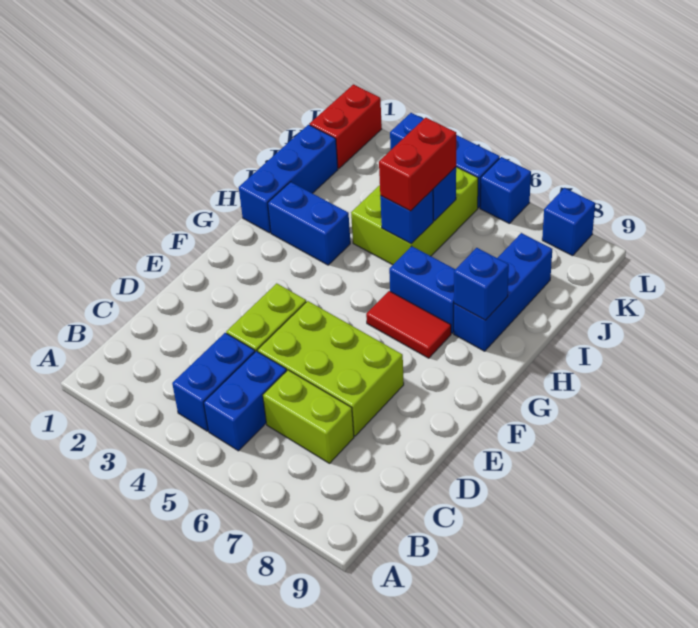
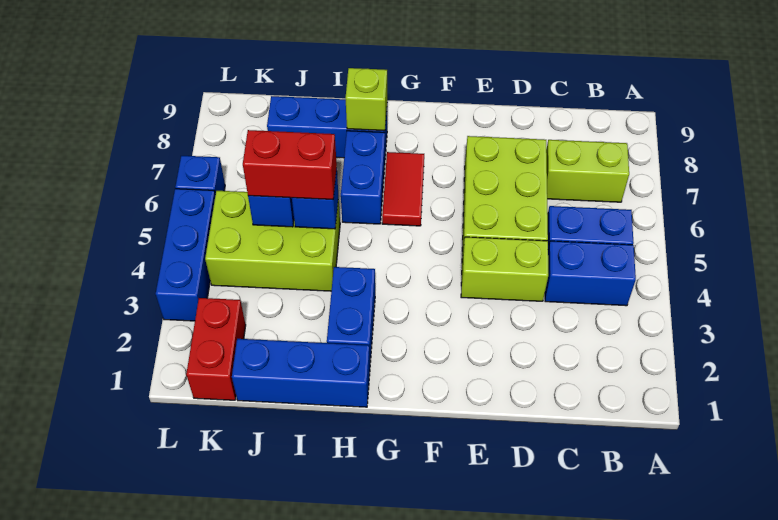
lime 1x2 brick [263,370,354,463] -> lime 1x2 brick turned to [546,140,629,202]
blue 1x1 brick [454,248,509,320] -> lime 1x1 brick [345,68,387,131]
red 1x2 brick [310,84,382,169] -> red 1x2 brick turned to [186,298,246,400]
blue 1x1 brick [542,188,595,256] -> none

